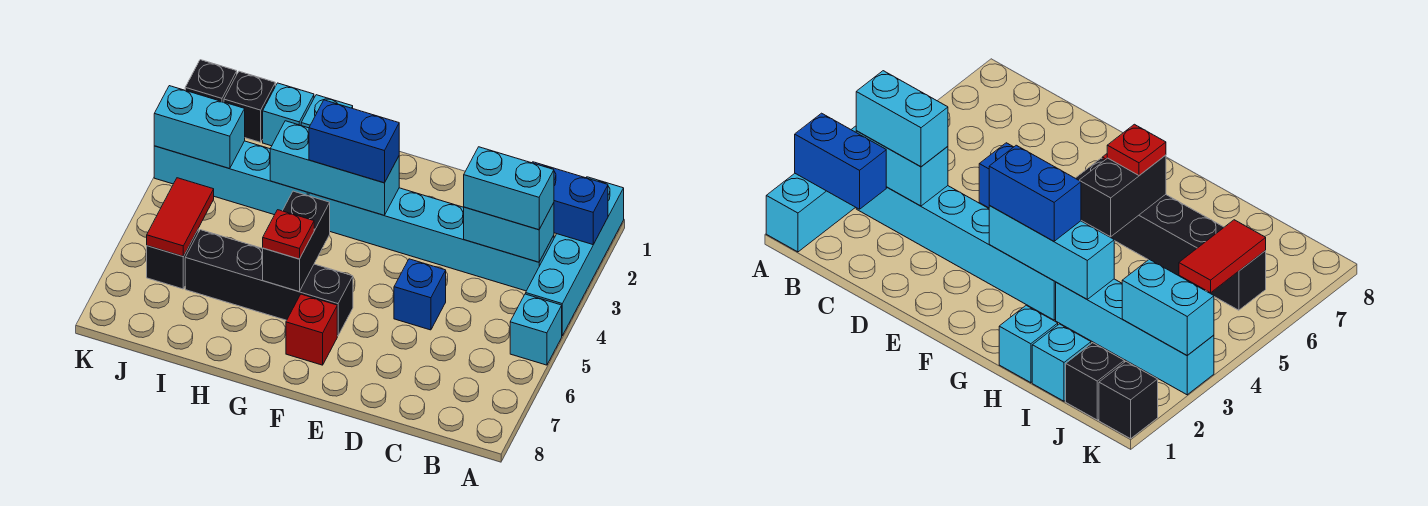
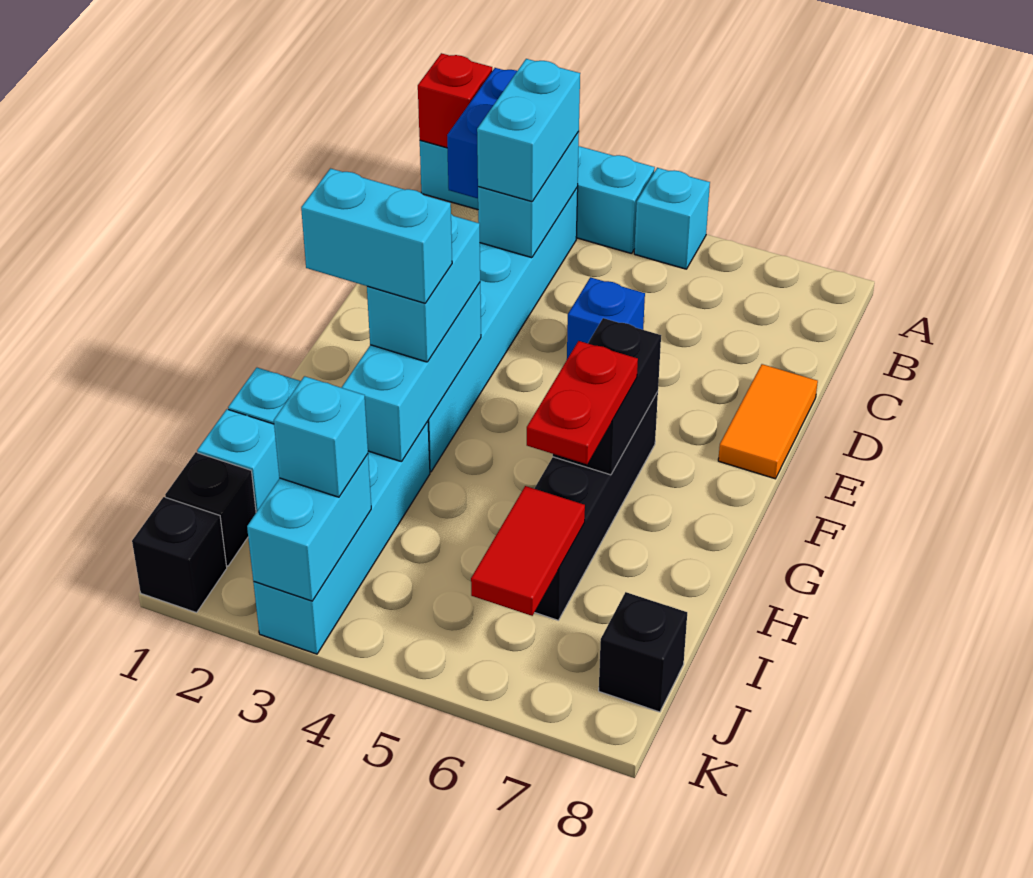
none -> orange 1x2 tile [718,364,818,479]
blue 1x2 brick [309,100,399,183] -> cyan 1x2 brick [367,214,480,362]
red 1x1 brick [286,294,337,365] -> red 1x1 brick moved to [418,53,492,148]
none -> cyan 1x2 brick [301,169,452,303]
black 1x2 brick [263,191,330,292] -> black 1x2 brick turned to [553,318,661,475]
red 1x1 plate [263,210,314,259] -> red 1x2 plate [527,341,638,464]
none -> cyan 1x1 brick [274,376,368,497]
red 1x2 tile [147,178,214,256] -> red 1x2 tile turned to [471,486,585,616]
black 1x1 brick [147,230,198,289] -> black 1x1 brick moved to [599,592,687,712]

